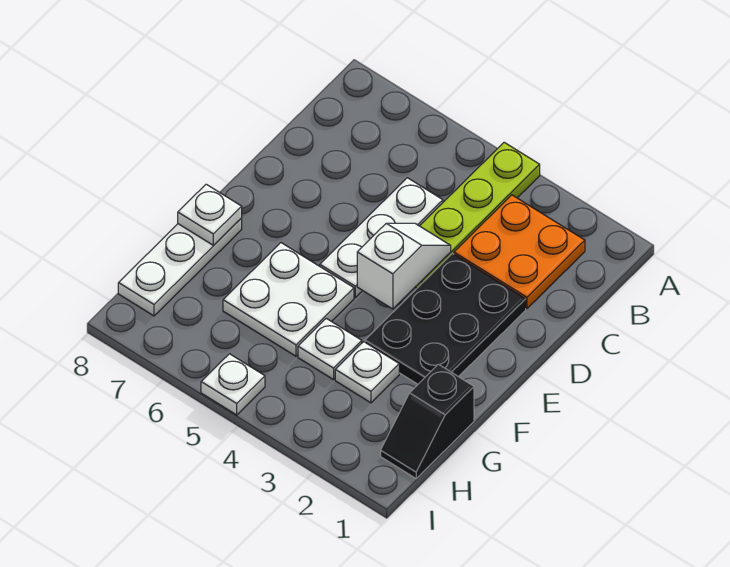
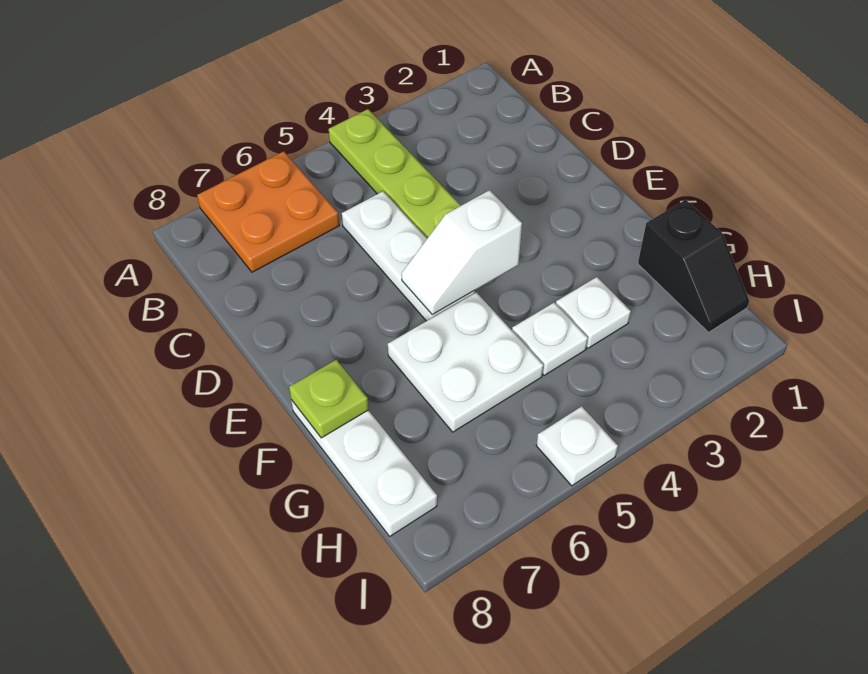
orange 2x2 plate [454,195,585,309] -> orange 2x2 plate moved to [197,151,339,272]
black 2x3 plate [365,254,526,384] -> none
white 1x2 slope [357,223,451,309] -> white 1x2 slope turned to [402,190,522,315]
white 1x1 plate [178,184,242,245] -> lime 1x1 plate [289,360,368,438]

